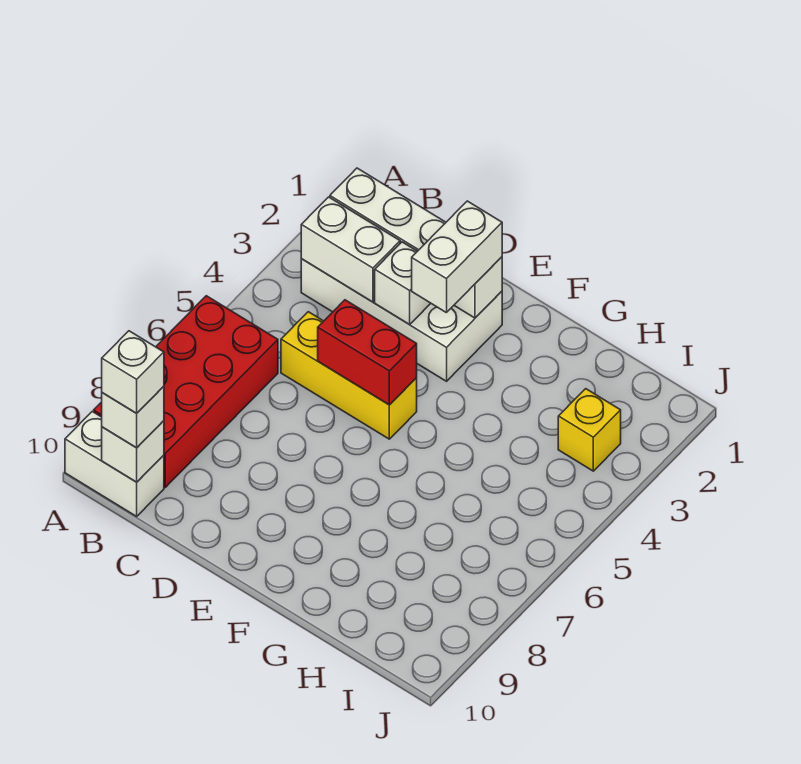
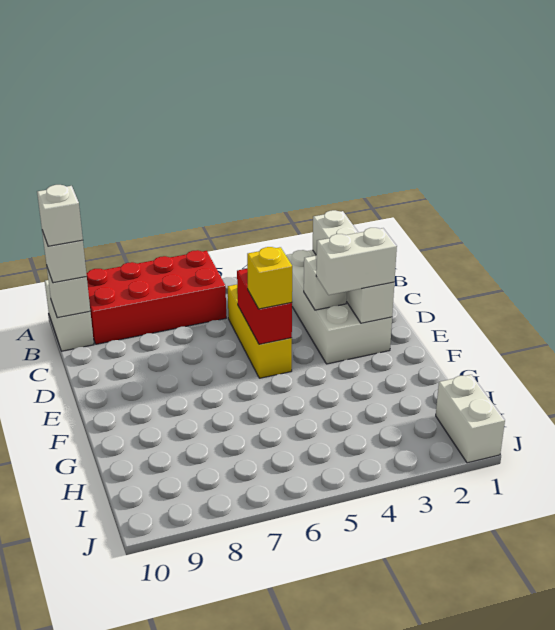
white 1x2 brick [301,197,400,302] -> white 1x2 brick moved to [436,375,505,463]
yellow 1x1 brick [558,389,621,471] -> yellow 1x1 brick moved to [247,247,292,309]

